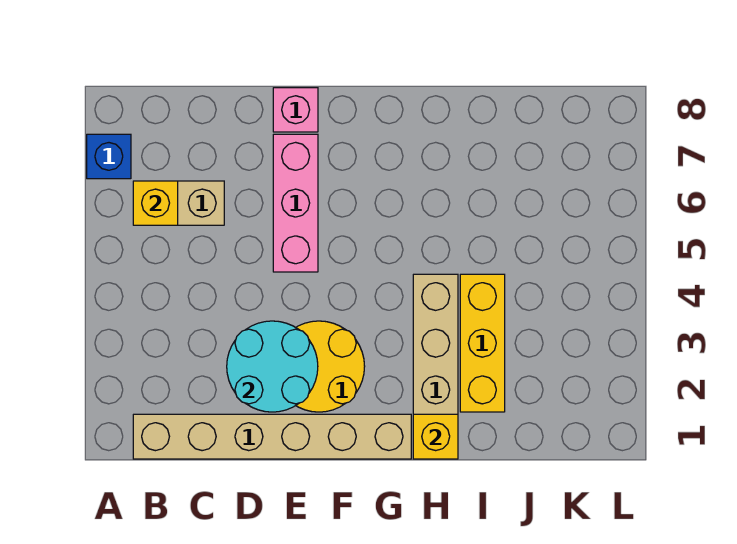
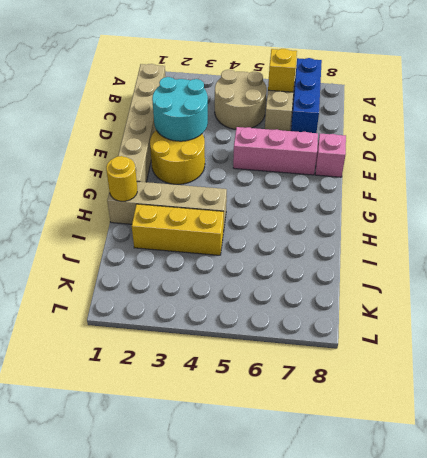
blue 1x1 brick [87,134,131,179] -> blue 1x3 brick [291,58,322,133]
none -> tan 2x2 round brick [215,70,267,129]
yellow 1x1 brick [413,414,458,459] -> yellow 1x1 round brick [106,156,137,201]

